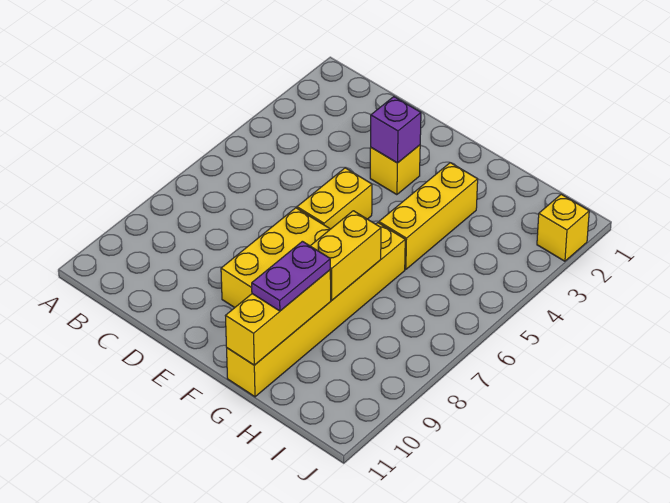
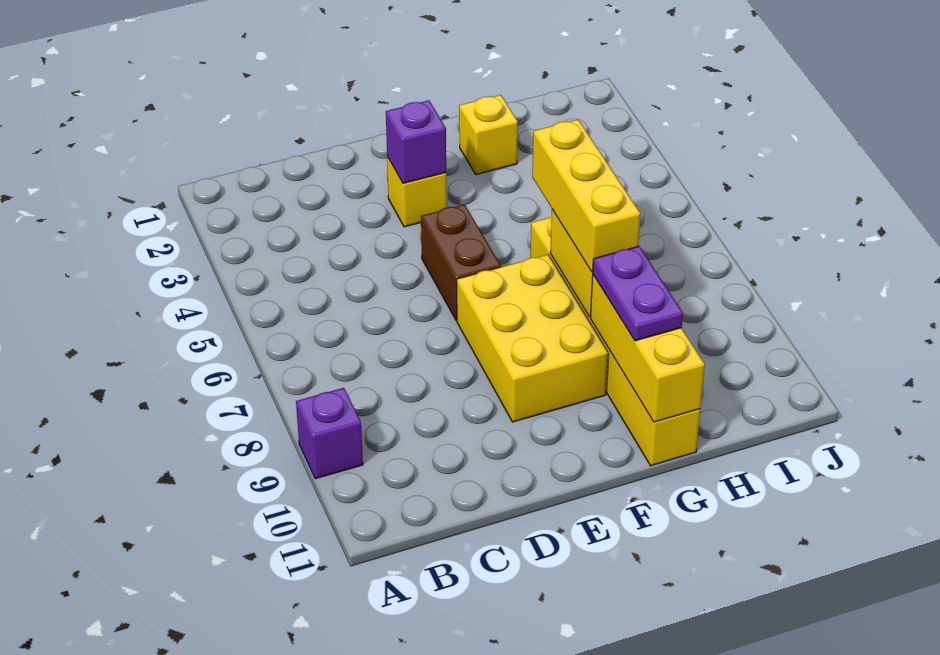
none -> purple 1x1 brick [296,388,363,479]
yellow 1x2 brick [297,168,372,229] -> brown 1x2 brick [421,204,501,320]
yellow 1x3 brick [379,163,478,270] -> yellow 1x3 brick moved to [532,120,640,272]
yellow 1x1 brick [537,194,589,261] -> yellow 1x1 brick moved to [459,95,518,175]

